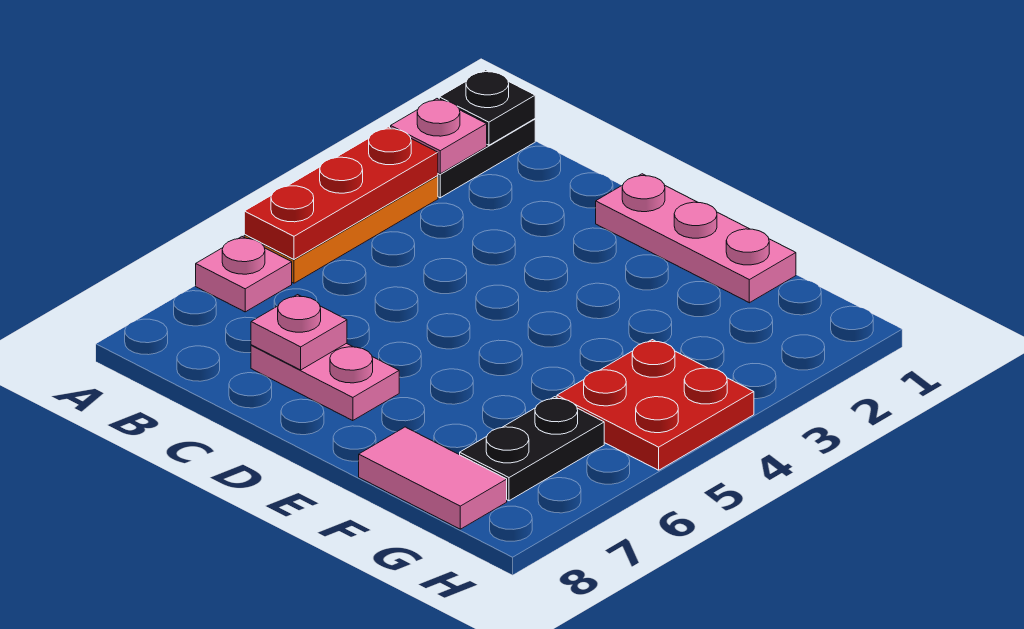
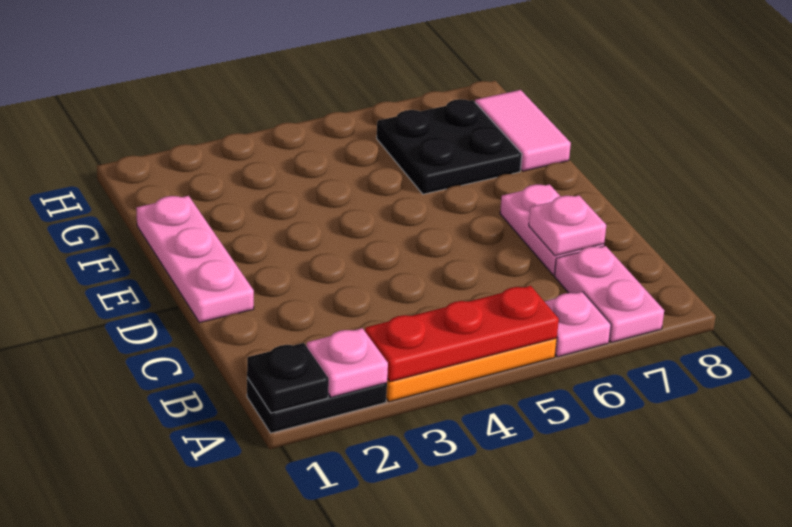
none -> pink 1x2 plate [554,246,664,342]
red 2x2 plate [557,340,754,470] -> none
black 1x2 plate [460,397,604,501] -> black 2x2 plate [377,99,522,194]

